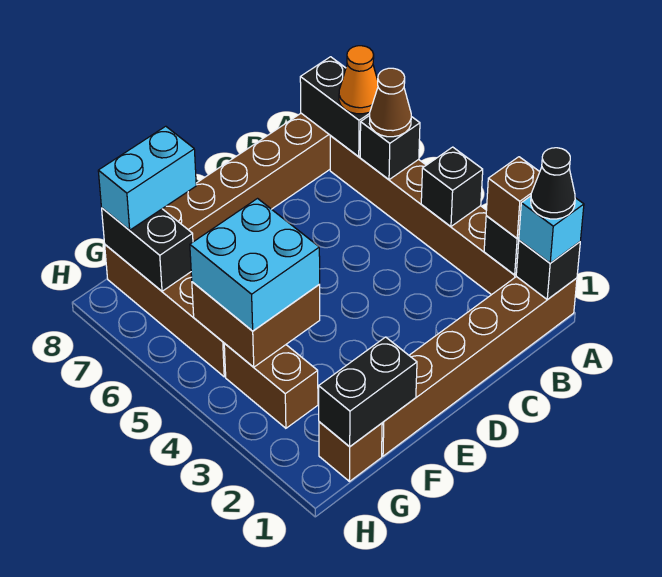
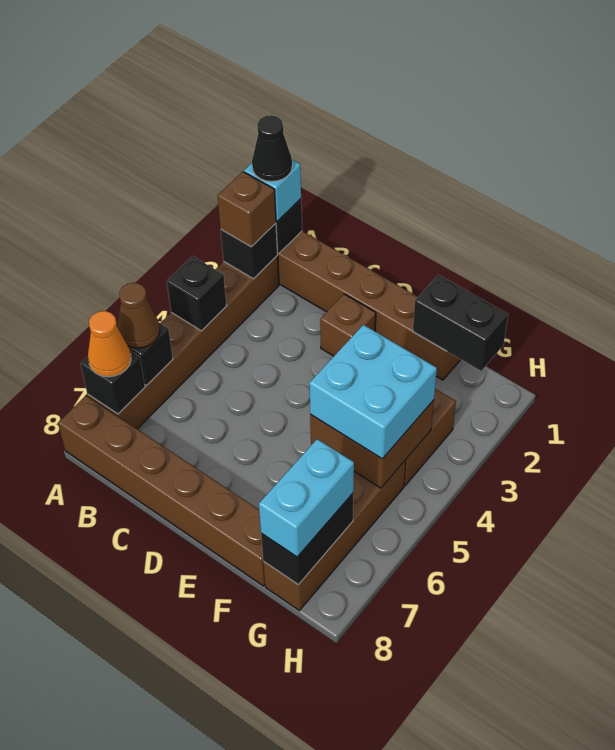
black 1x2 brick [300,57,370,157] -> black 1x1 brick [81,351,145,414]
cyan 1x2 brick [98,126,196,230] -> cyan 1x2 brick turned to [259,439,354,557]
brown 1x1 brick [319,422,382,481] -> brown 1x1 brick moved to [320,294,376,356]

